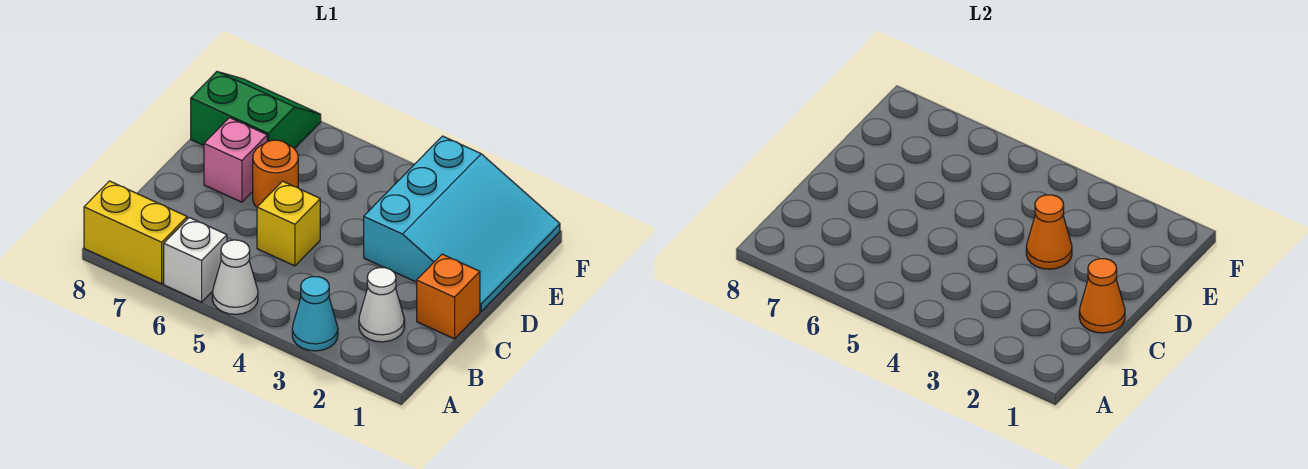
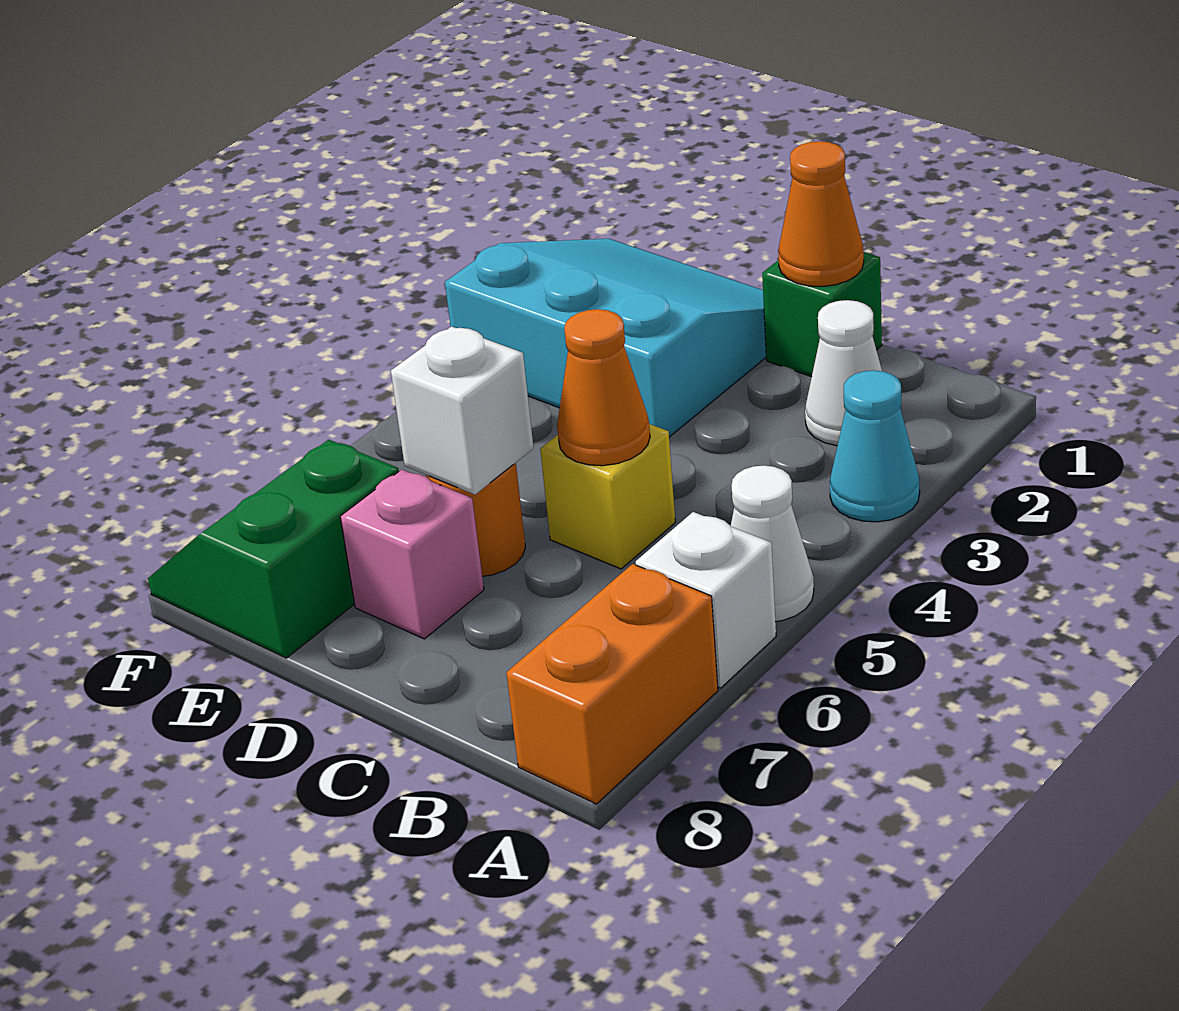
yellow 1x2 brick [84,181,187,284] -> orange 1x2 brick [506,564,718,804]
orange 1x1 brick [417,254,480,339] -> green 1x1 brick [762,252,882,377]
orange 1x1 cone [1026,195,1072,269] -> orange 1x1 cone moved to [557,309,650,466]
none -> white 1x1 brick [391,326,534,495]

